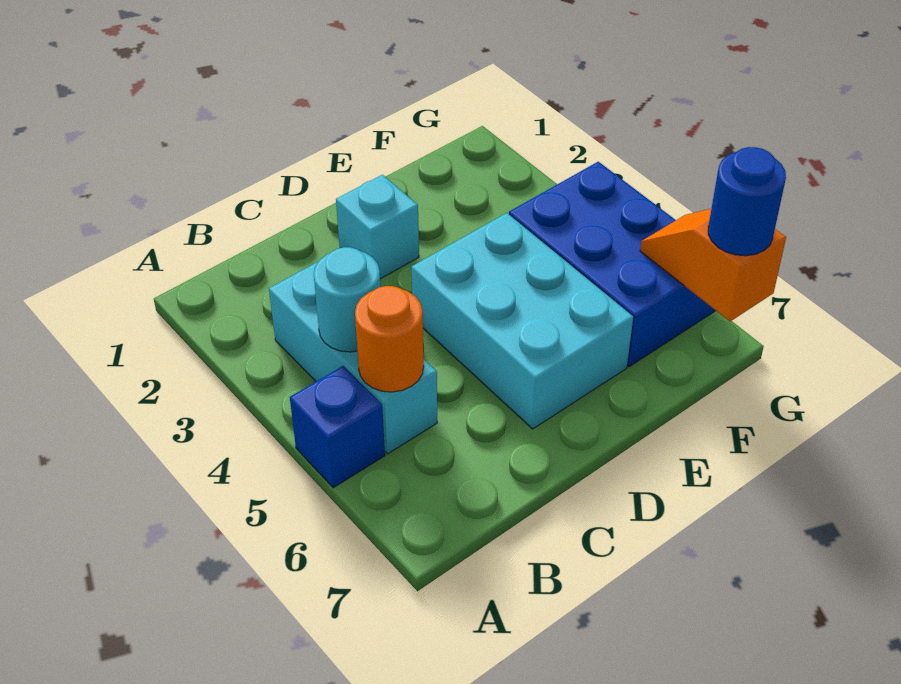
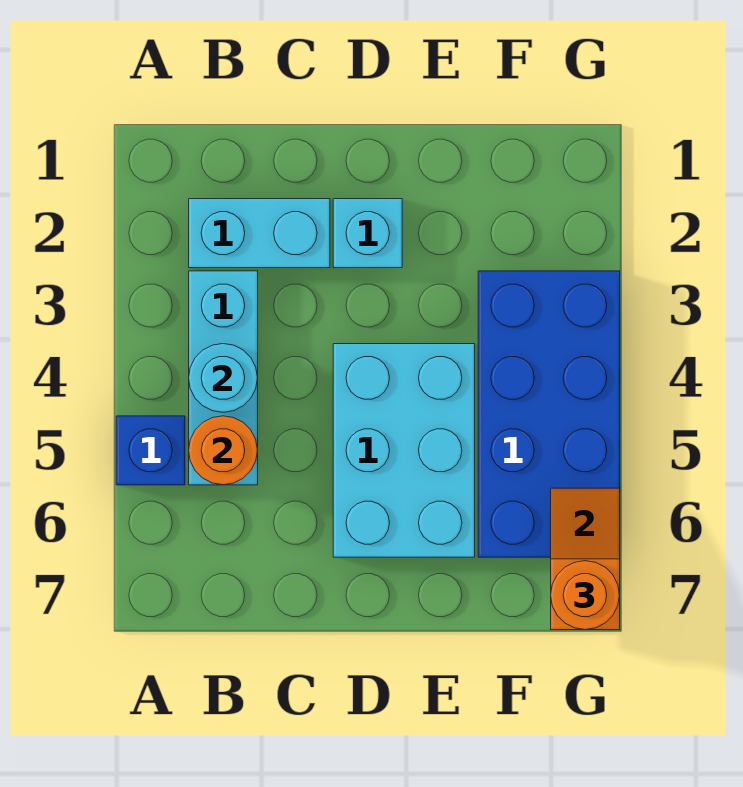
none -> cyan 1x2 brick [189,199,330,268]
blue 2x3 brick [509,162,716,367] -> blue 2x4 brick [478,271,620,557]
blue 1x1 round brick [708,147,786,256] -> orange 1x1 round brick [551,561,620,630]

